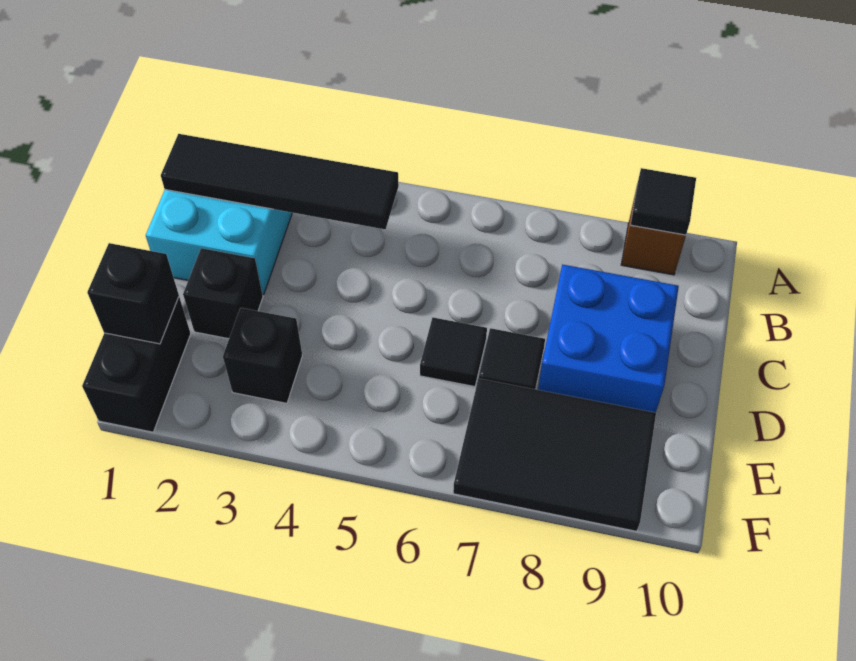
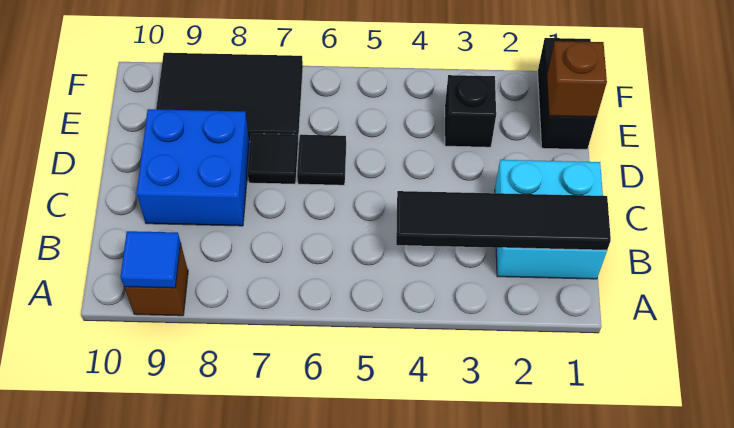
black 1x1 tile [630,168,696,235] -> blue 1x1 tile [121,231,181,288]
black 1x1 brick [183,248,263,339] -> none
black 1x1 brick [87,243,179,344] -> brown 1x1 brick [547,41,607,117]

